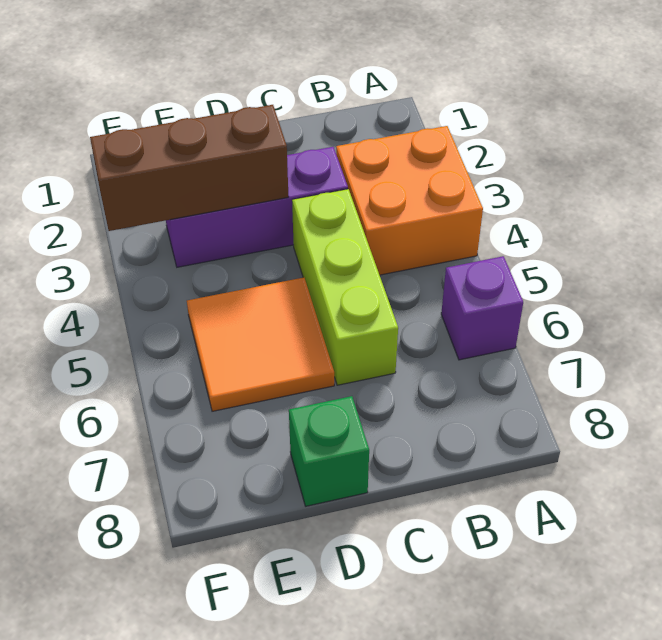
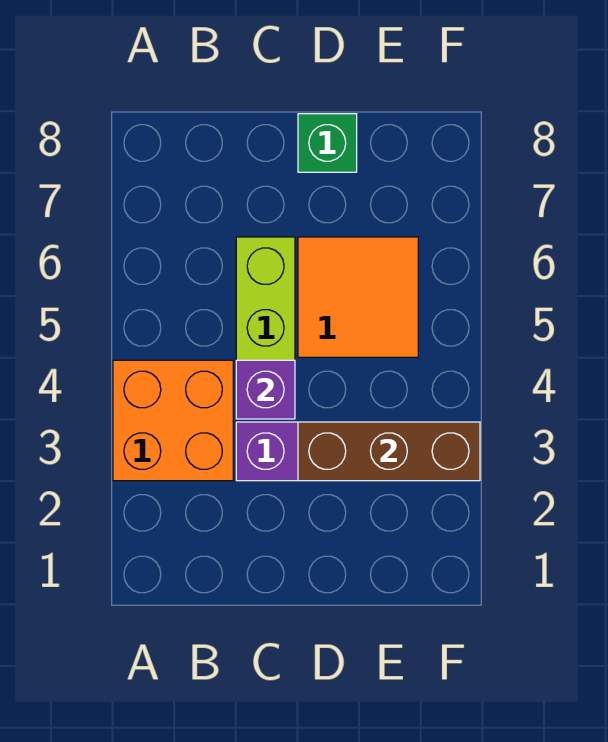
purple 1x1 brick [441,256,523,360] -> purple 1x1 brick moved to [236,360,295,419]

